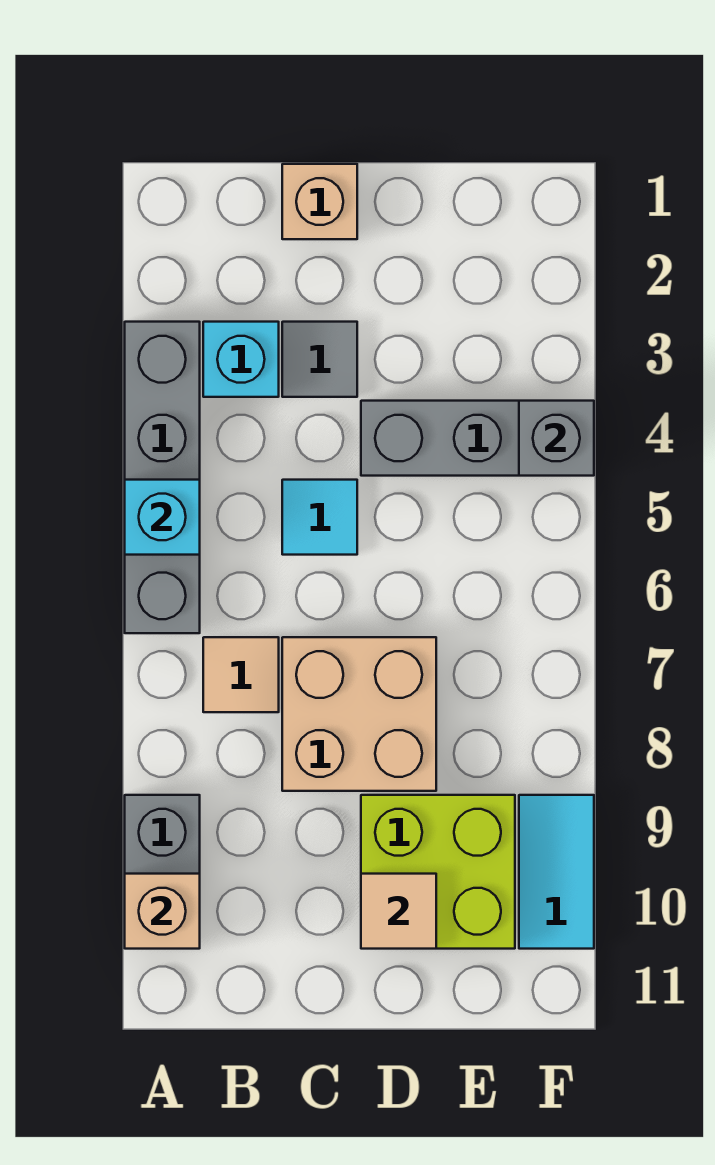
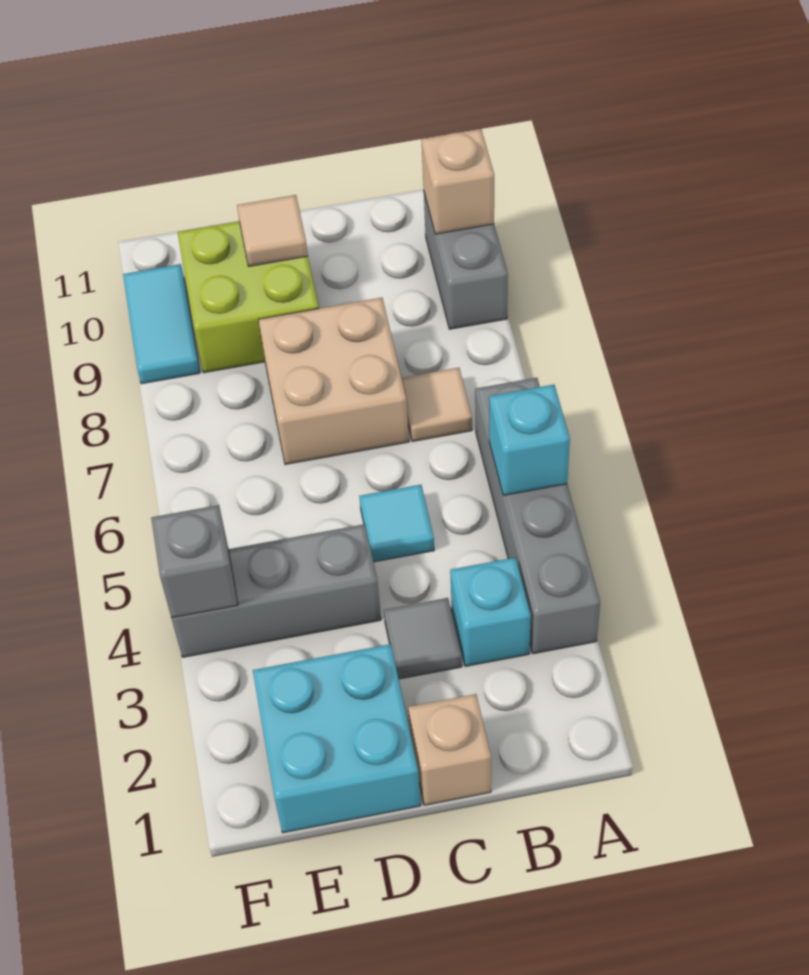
none -> cyan 2x2 brick [253,644,421,833]

